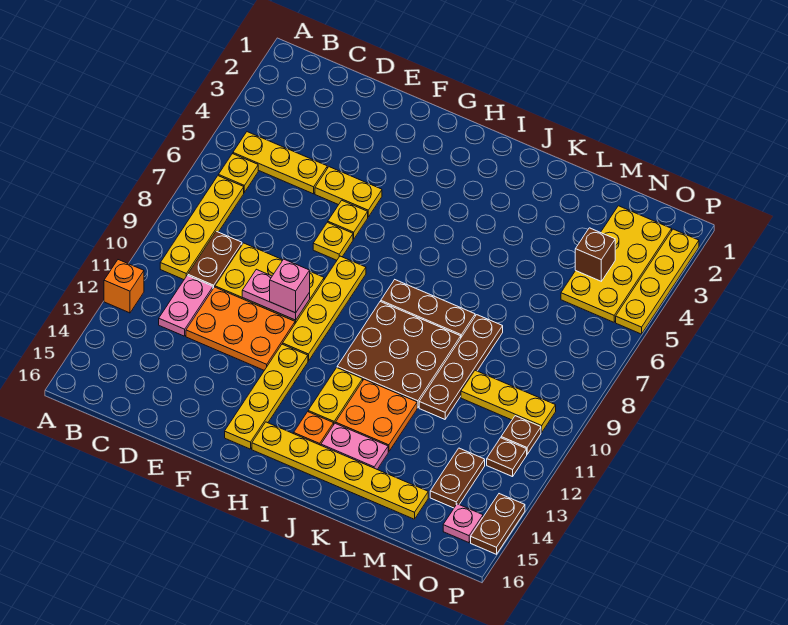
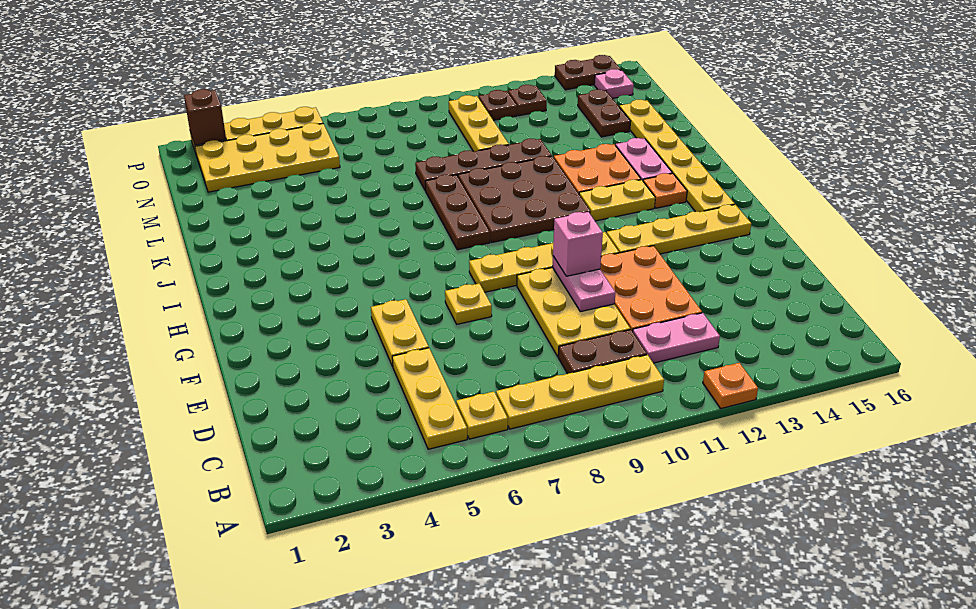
orange 1x1 brick [104,260,144,313] -> orange 1x1 plate [703,363,758,408]
yellow 1x1 plate [328,201,368,239] -> none
brown 1x1 brick [575,228,615,281] -> brown 1x1 brick moved to [184,89,226,145]
brown 1x2 plate [430,448,485,508] -> brown 1x2 plate turned to [578,89,631,137]

